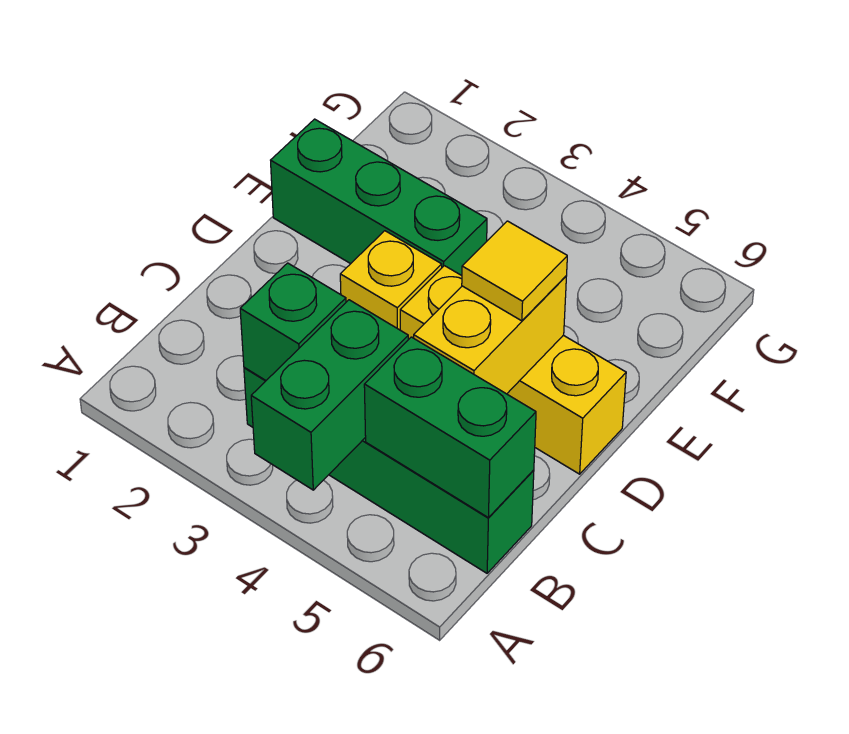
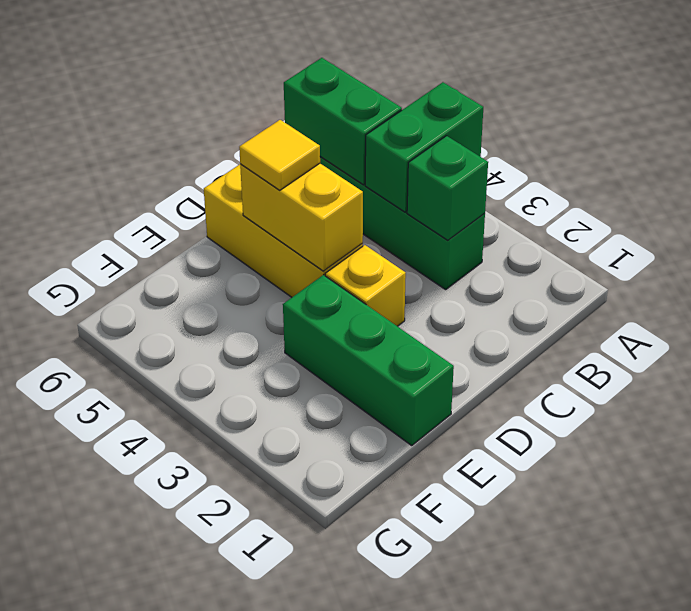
yellow 1x2 brick [414,276,566,394] -> yellow 1x2 brick turned to [240,163,363,271]

